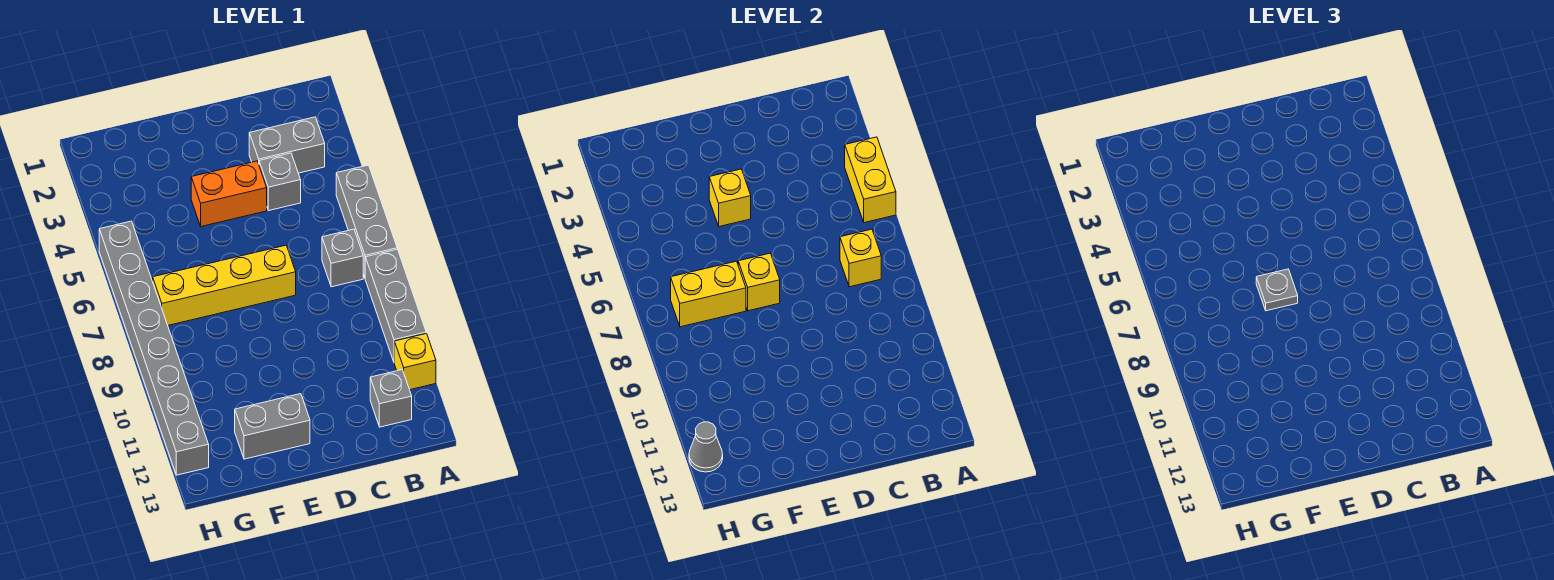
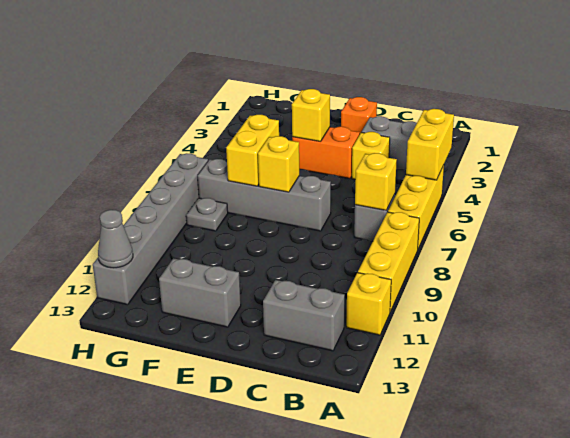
grey 1x3 brick [336,165,397,277] -> yellow 1x3 brick [388,165,444,249]
grey 1x3 brick [365,249,426,362] -> yellow 1x3 brick [358,212,419,312]
grey 1x1 brick [370,370,412,427] -> grey 1x2 brick [263,280,345,351]
grey 1x1 brick [259,153,301,211] -> yellow 1x1 brick [352,132,390,179]
none -> orange 1x1 brick [341,97,377,133]
yellow 1x4 brick [153,245,296,325] -> grey 1x4 brick [198,159,331,231]
grey 1x1 plate [1256,269,1298,311] -> grey 1x1 plate moved to [186,198,228,231]
yellow 1x2 brick [671,261,746,327] -> yellow 1x2 brick turned to [226,115,279,186]
grey 1x8 brick [99,221,209,475] -> grey 1x6 brick [93,153,208,305]

